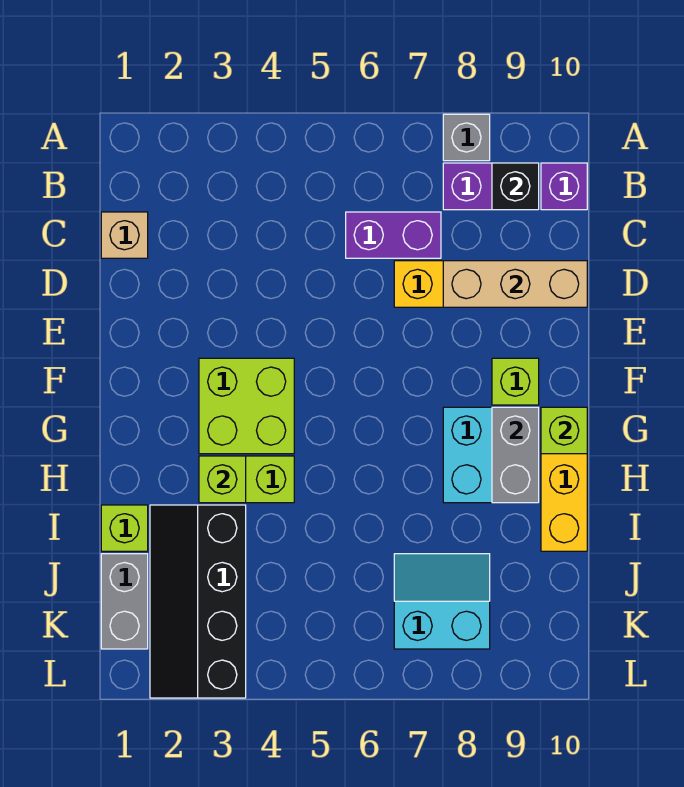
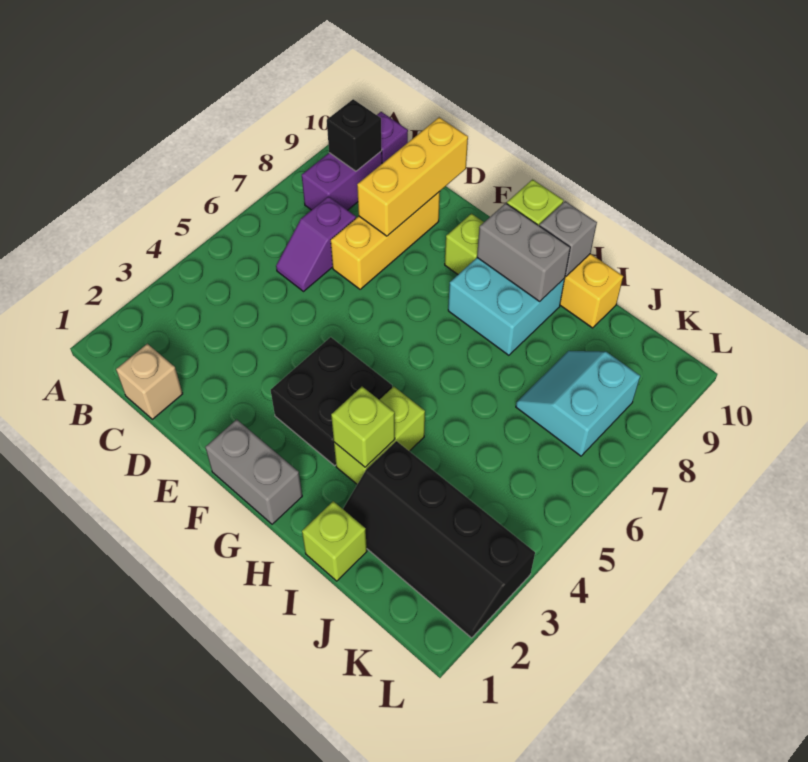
grey 1x1 brick [443,114,490,161] -> grey 1x1 brick moved to [540,201,597,276]
purple 1x2 brick [346,212,441,258] -> purple 1x2 slope [276,196,356,291]
tan 1x3 brick [443,261,587,307] -> yellow 1x3 brick [357,117,468,236]
lime 2x2 brick [199,358,294,454] -> black 2x2 brick [271,337,392,466]
grey 1x2 brick [101,554,148,649] -> grey 1x2 brick moved to [205,419,302,524]

